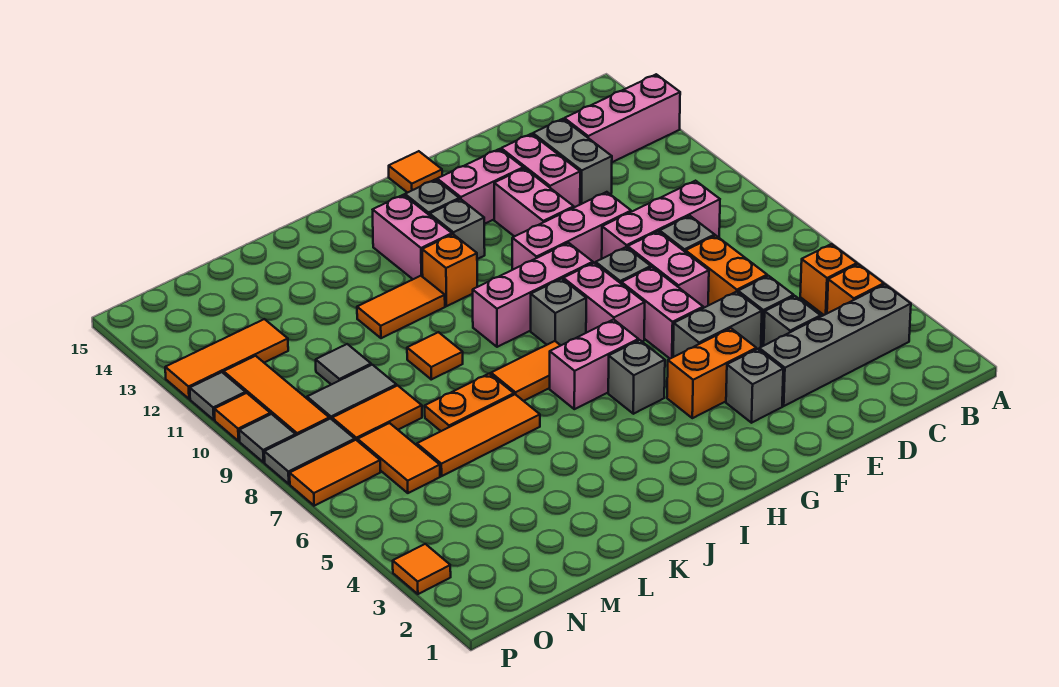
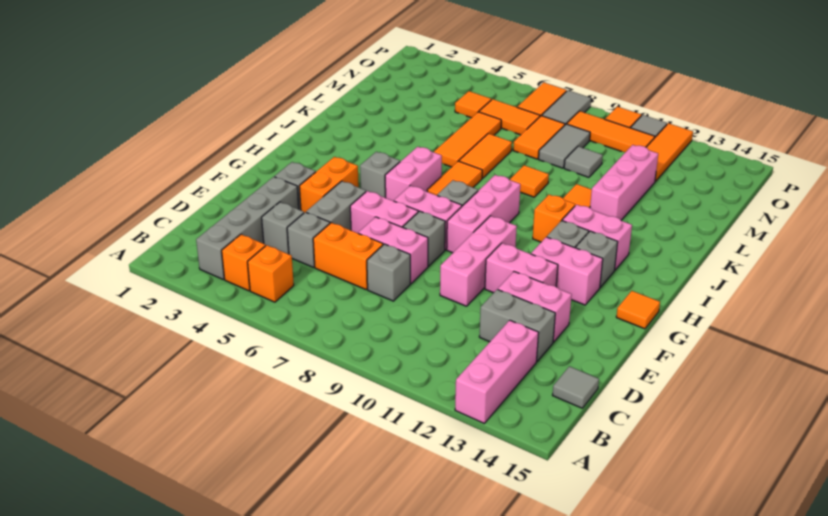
pink 1x3 brick [602,181,720,259] -> pink 1x3 brick moved to [590,145,658,220]
pink 1x2 brick [437,149,523,224] -> pink 1x2 brick turned to [531,237,603,305]
orange 1x2 plate [425,373,514,431] -> orange 1x2 tile [459,134,512,178]
orange 1x1 tile [393,544,451,594] -> orange 1x1 tile moved to [455,91,491,118]
grey 1x1 tile [239,414,296,462] -> grey 1x1 tile moved to [553,366,599,408]

